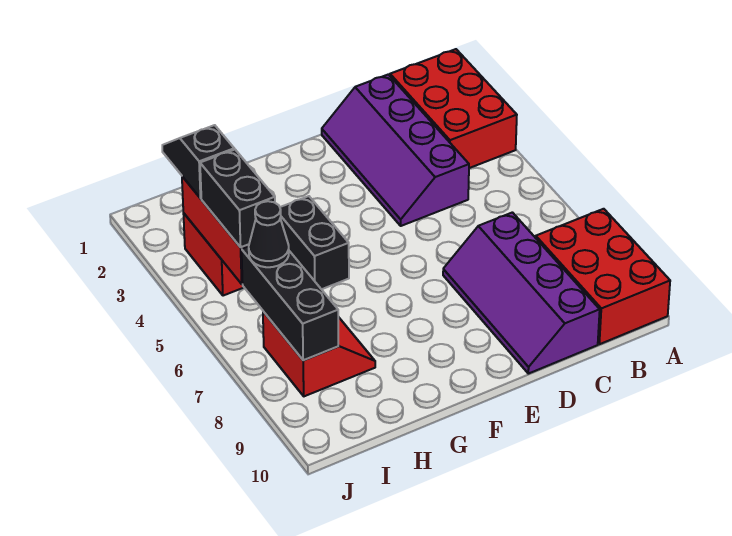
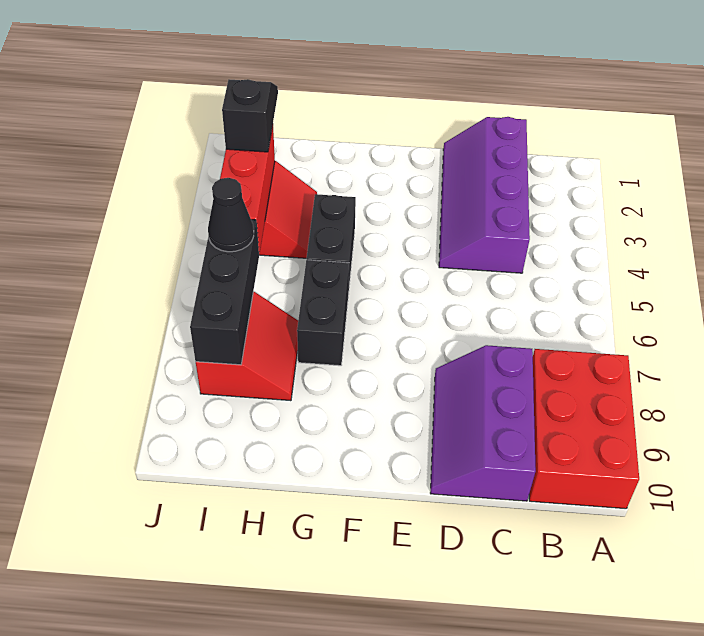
red 2x3 brick [390,49,517,168] -> none
purple 2x4 slope [443,212,600,374] -> purple 2x3 slope [430,345,536,501]
black 1x2 brick [200,150,275,247] -> black 1x2 brick moved to [297,260,349,366]

